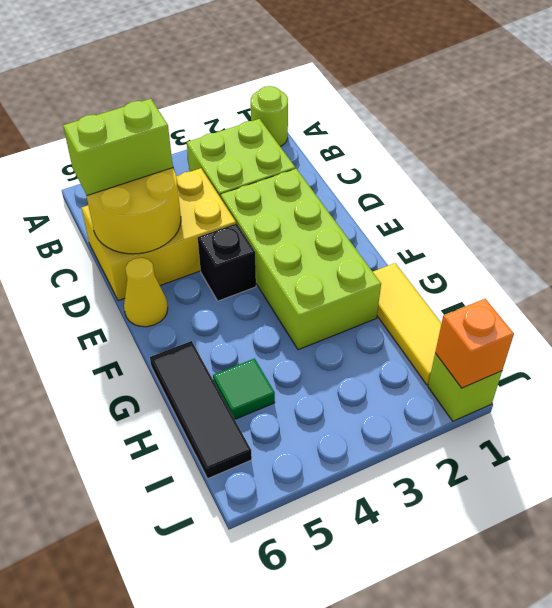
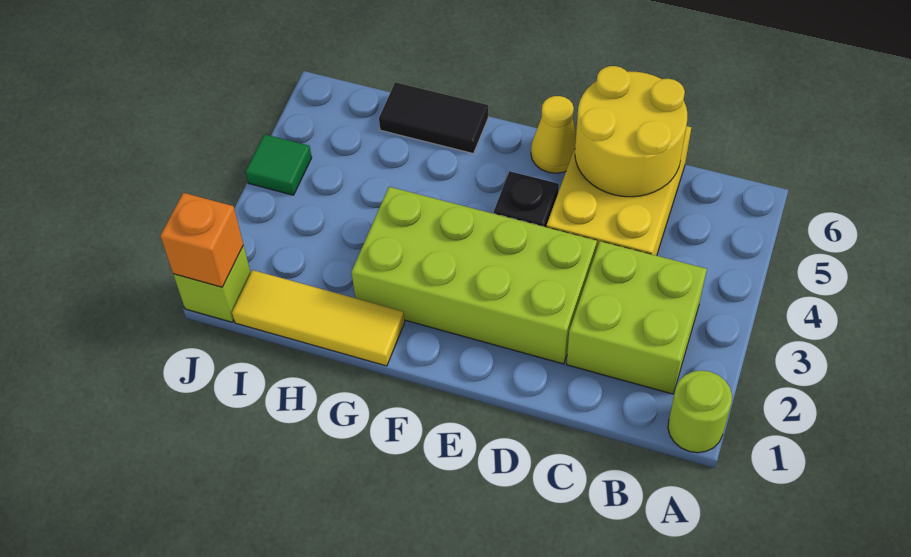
lime 1x2 brick [63,99,173,195] -> none
black 1x3 tile [150,341,252,479] -> black 1x2 tile [379,82,488,154]
green 1x1 tile [213,359,275,419] -> green 1x1 tile moved to [245,134,312,195]

